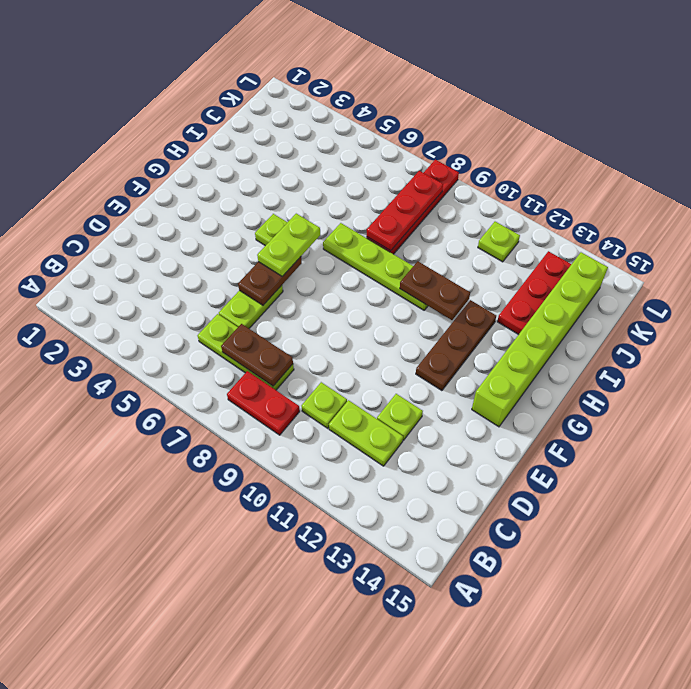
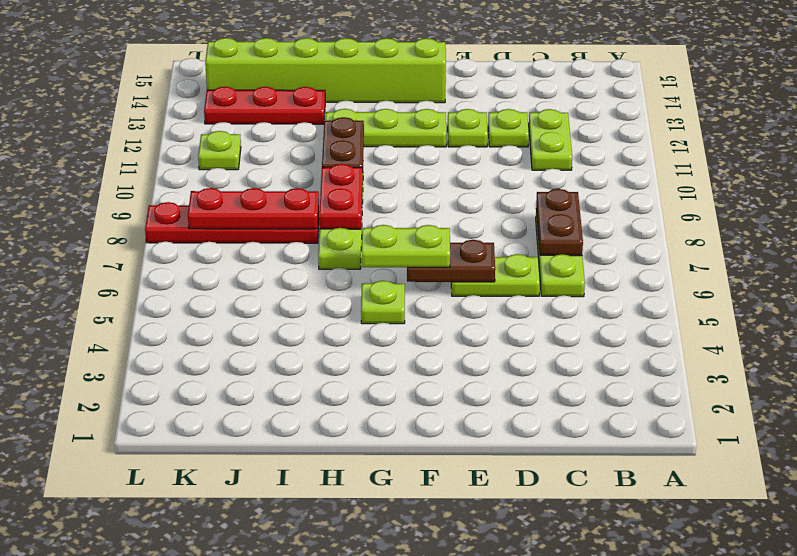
red 1x2 plate [227,371,300,435] -> red 1x2 plate moved to [319,164,363,229]
lime 1x1 plate [302,382,347,428] -> lime 1x1 plate moved to [448,109,488,147]
brown 1x3 plate [416,300,496,391] -> lime 1x3 plate [325,109,446,147]

